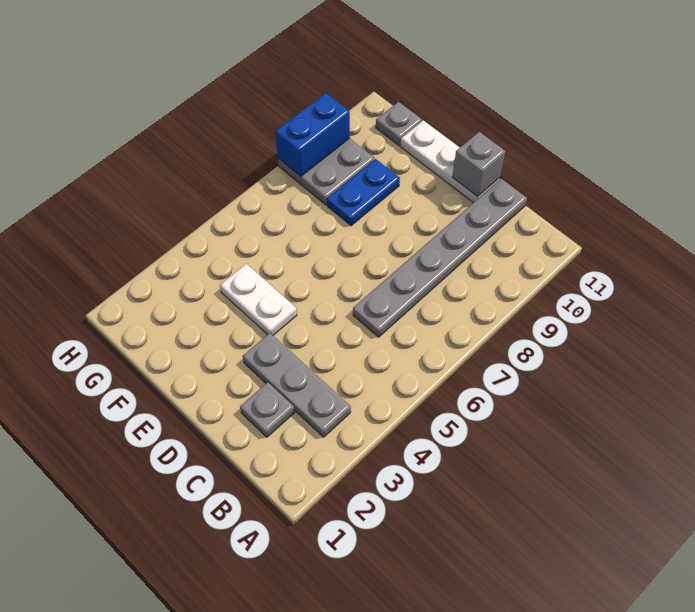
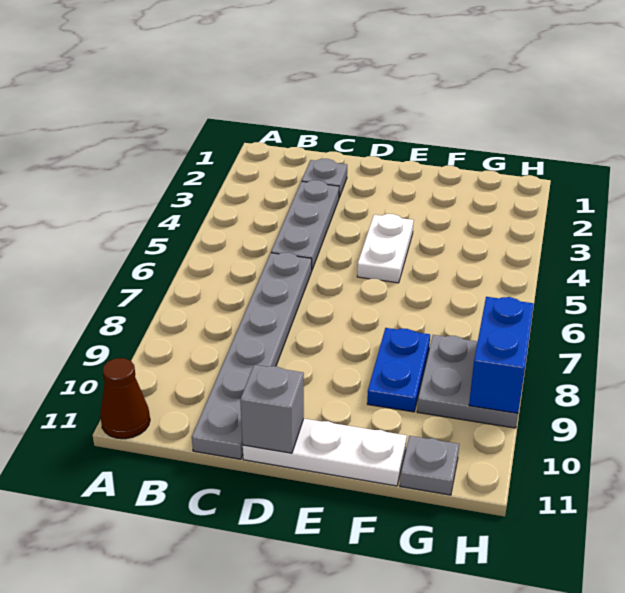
none -> brown 1x1 cone [100,358,150,439]
grey 1x3 plate [243,333,351,437] -> grey 1x3 plate turned to [271,180,339,269]
white 1x2 plate [220,264,297,335] -> white 1x2 plate turned to [357,214,414,283]

